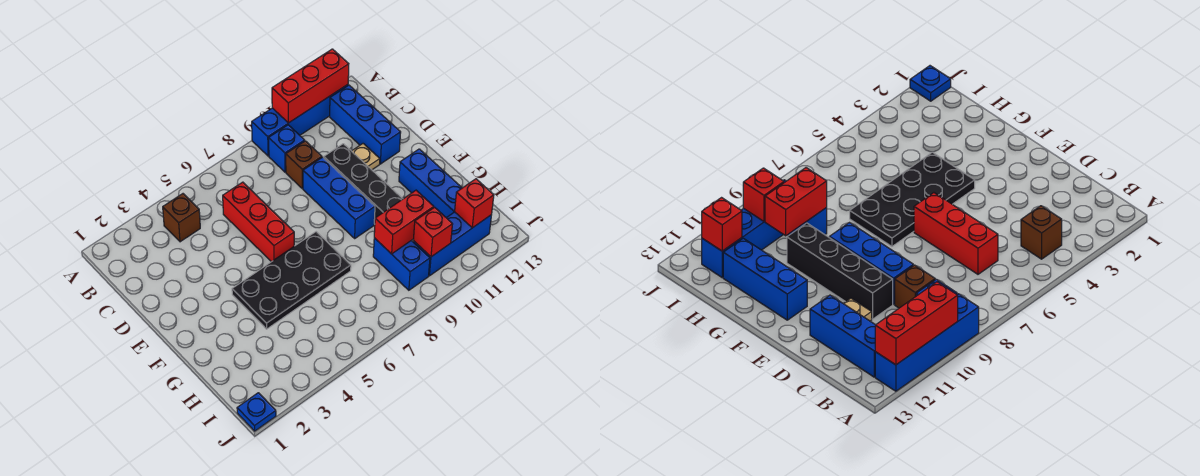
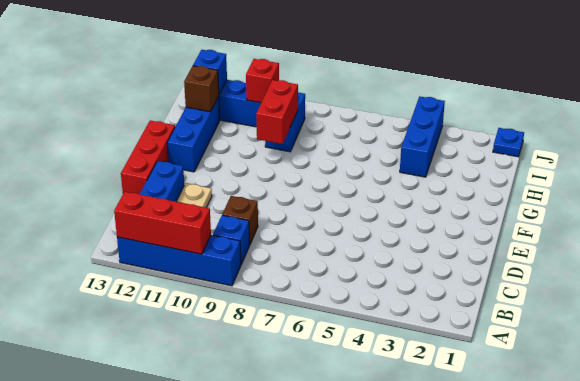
brown 1x1 brick [163,194,200,242] -> brown 1x1 brick moved to [184,66,219,112]
red 1x3 brick [223,182,294,262] -> red 1x3 brick moved to [121,121,175,194]
blue 1x3 brick [303,157,375,238] -> blue 1x3 brick moved to [400,96,445,177]
black 1x4 brick [324,144,403,224] -> none
black 2x4 plate [232,232,351,329] -> none
red 1x2 brick [374,190,434,254] -> red 1x2 brick turned to [256,80,298,144]
red 1x1 brick [455,179,494,228] -> blue 1x1 brick [193,50,227,94]

